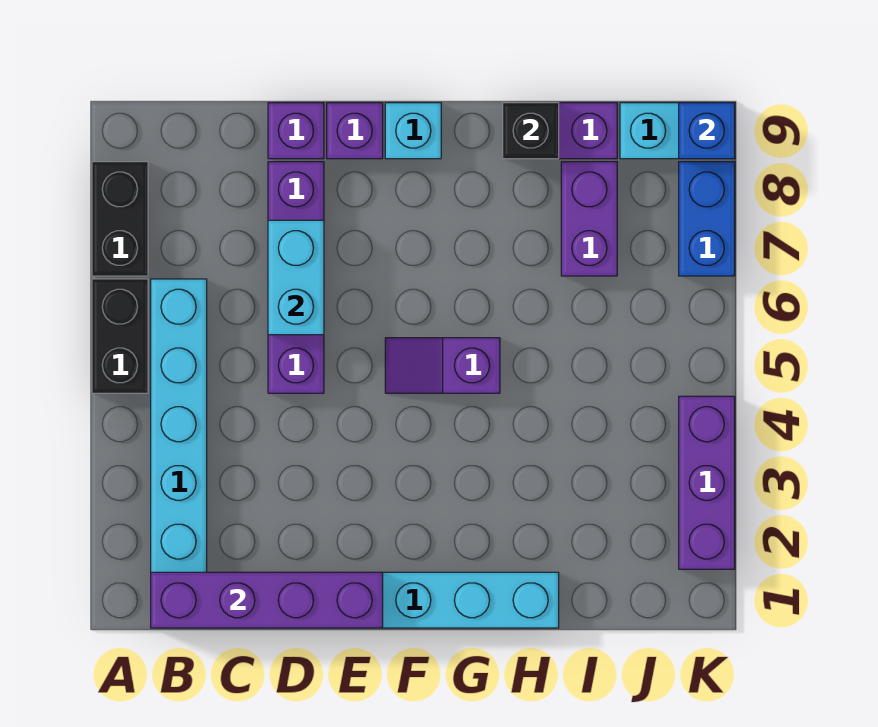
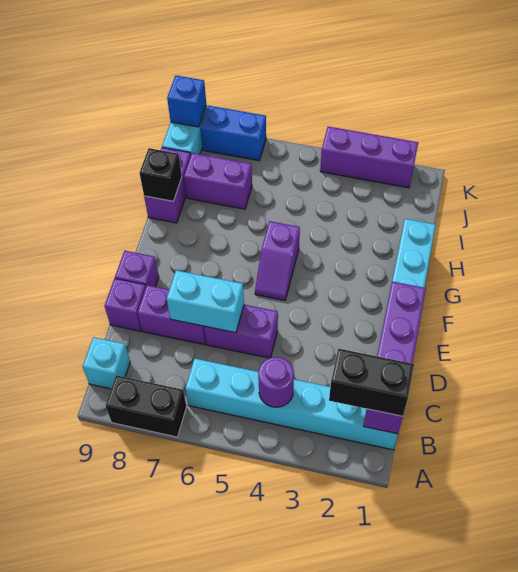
black 1x2 brick [92,279,148,393] -> black 1x2 brick moved to [329,349,414,416]
none -> purple 1x1 round brick [258,357,294,407]
cyan 1x1 brick [385,103,441,159] -> cyan 1x1 brick moved to [83,337,130,389]

